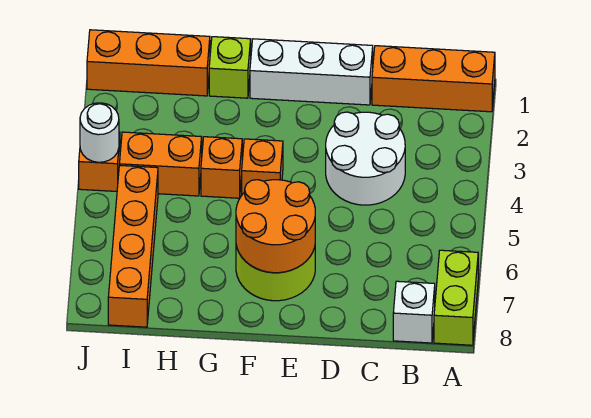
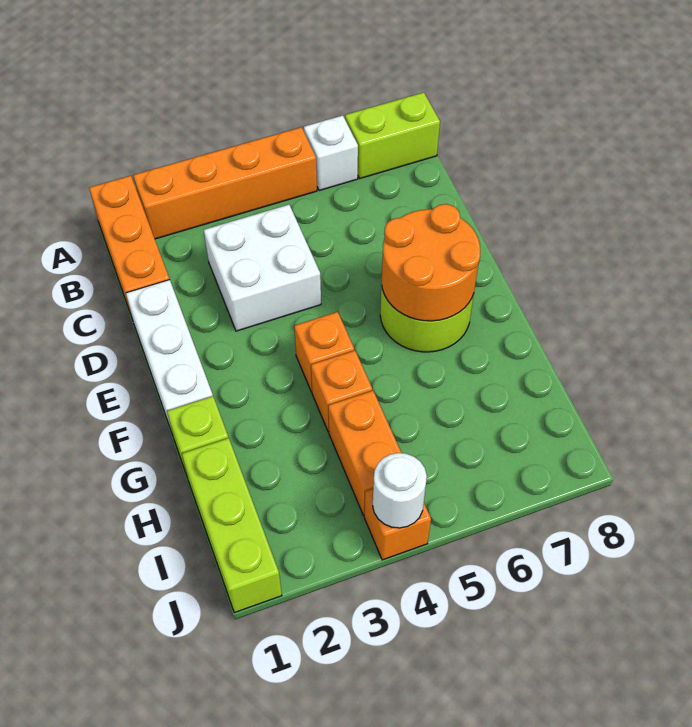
white 1x1 brick [393,281,435,343] -> white 1x1 brick moved to [304,115,358,191]
white 2x2 round brick [326,112,405,205] -> white 2x2 brick [204,205,321,331]
orange 1x3 brick [87,30,210,96] -> lime 1x3 brick [182,438,282,613]
orange 1x4 brick [108,165,158,327] -> orange 1x4 brick moved to [133,127,317,239]

